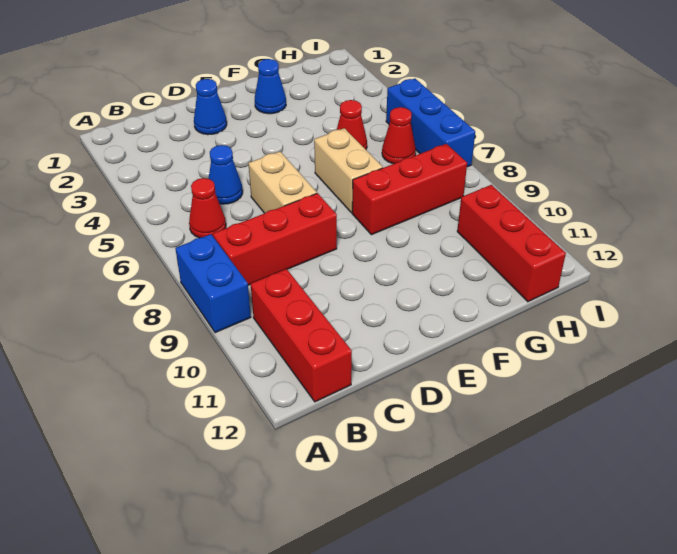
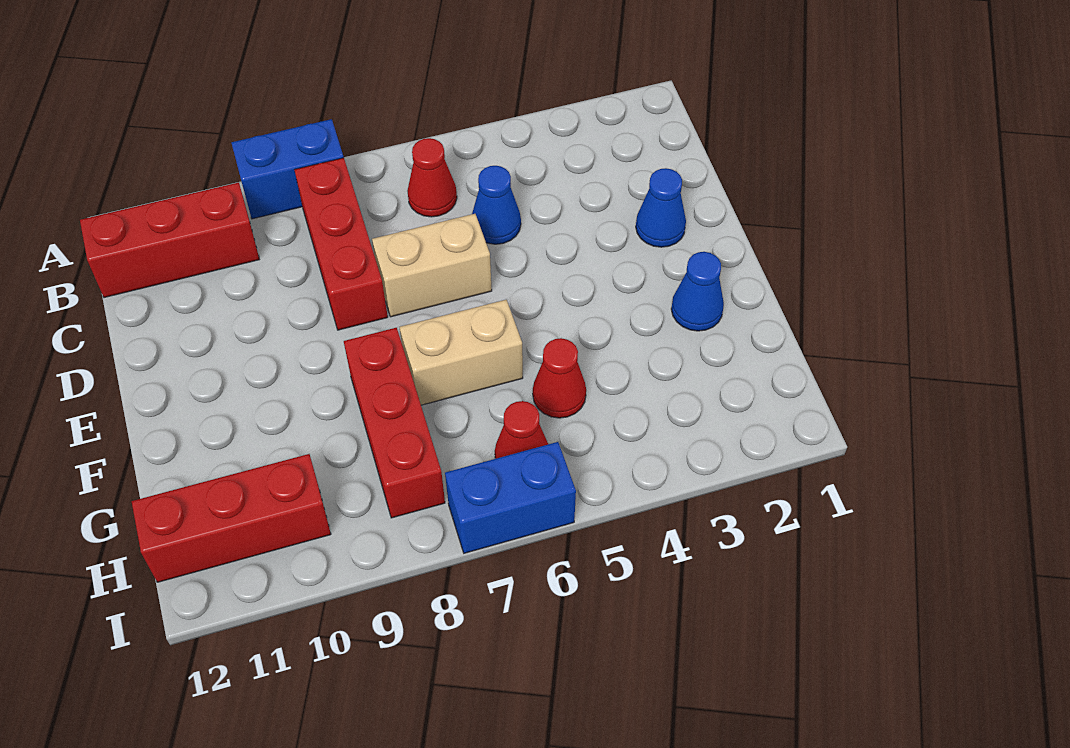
blue 1x3 brick [386,79,475,167] -> blue 1x2 brick [445,442,576,553]

